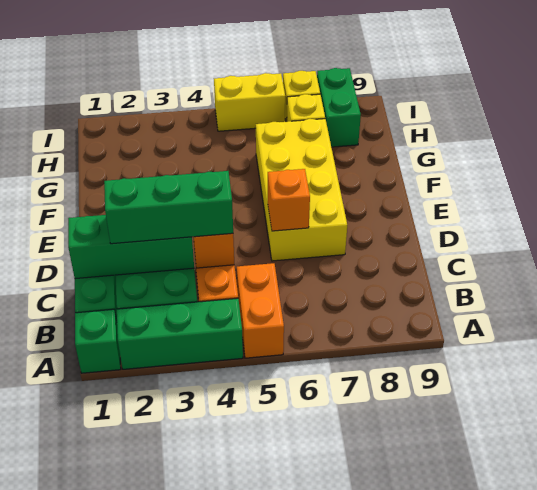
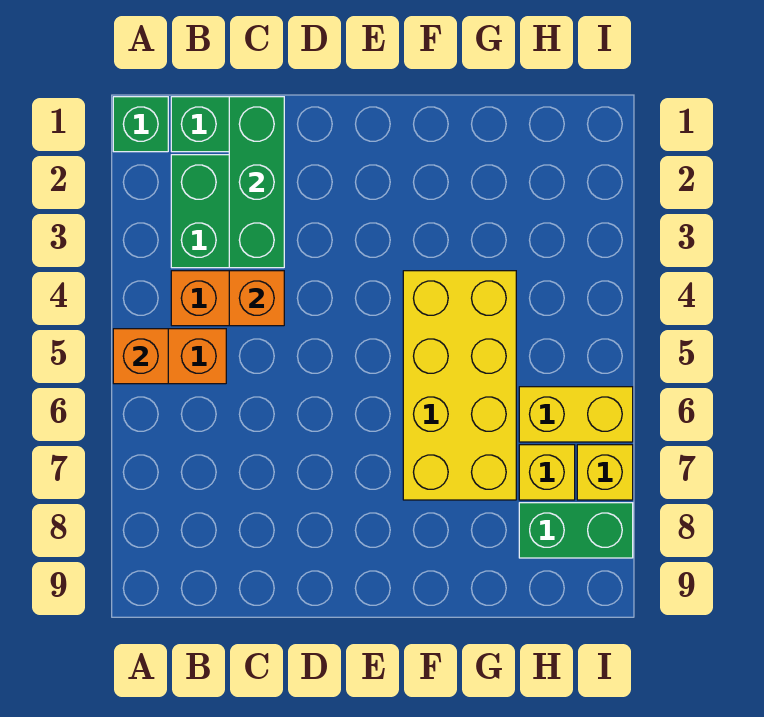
green 1x3 brick [117,298,243,369] -> none
green 1x3 brick [104,171,233,244] -> none
yellow 2x4 brick [256,119,347,261] -> yellow 2x4 brick turned to [403,271,516,500]
orange 1x1 brick [268,169,310,231] -> orange 1x1 brick moved to [113,329,168,384]
yellow 1x2 brick [214,73,285,131] -> yellow 1x2 brick turned to [519,387,633,442]

